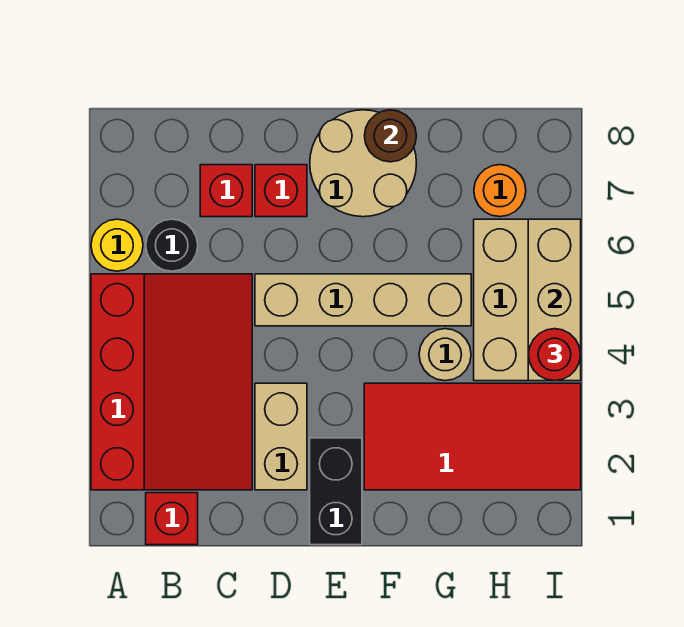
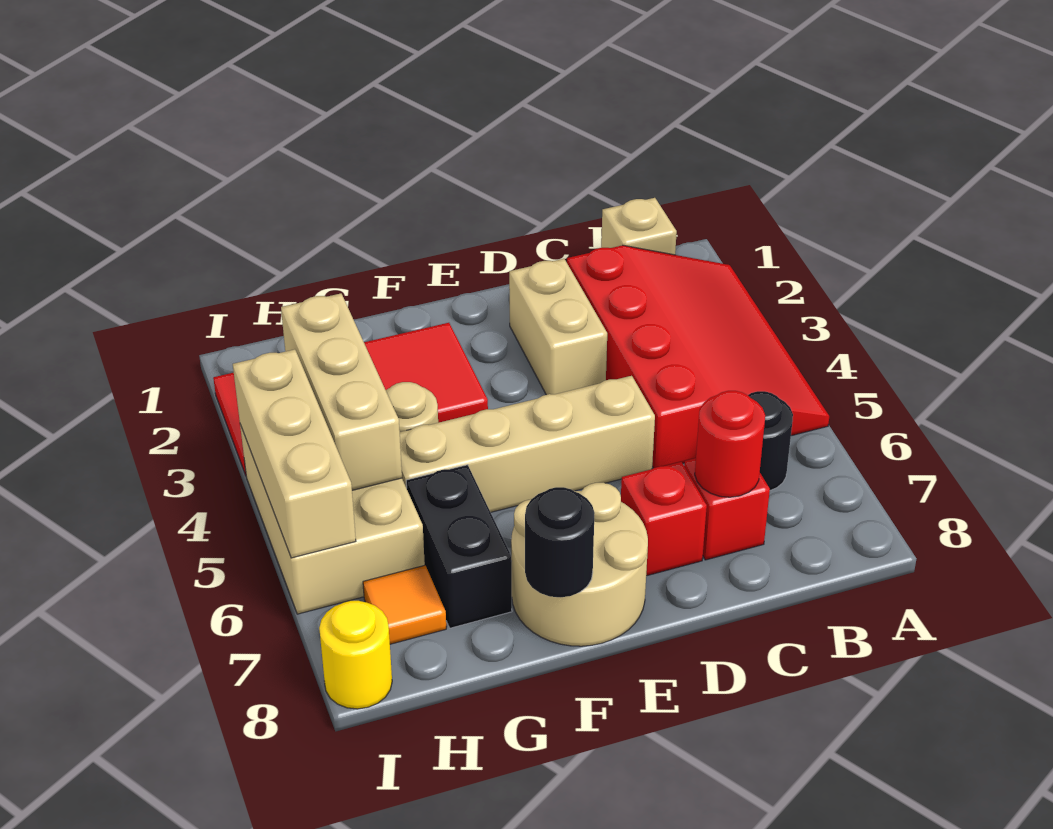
red 3x4 slope [91,274,252,490] -> red 3x4 slope turned to [567,245,829,468]
yellow 1x1 round brick [91,219,143,271] -> yellow 1x1 round brick moved to [319,601,392,709]
red 1x1 brick [146,493,198,545] -> tan 1x1 brick [601,198,677,255]
black 1x2 brick [310,438,362,545] -> black 1x2 brick moved to [406,465,512,628]
brown 1x1 round brick [365,110,416,162] -> black 1x1 round brick [525,487,594,597]
none -> tan 1x3 brick [281,293,402,490]
orange 1x1 round brick [474,165,526,217] -> orange 1x1 tile [363,565,446,644]
red 1x1 round brick [529,329,581,381] -> red 1x1 round brick moved to [695,391,765,497]

